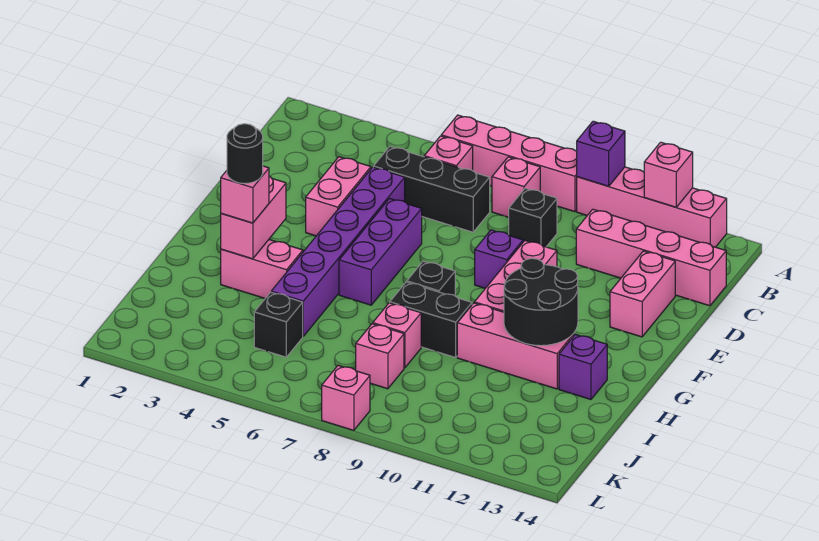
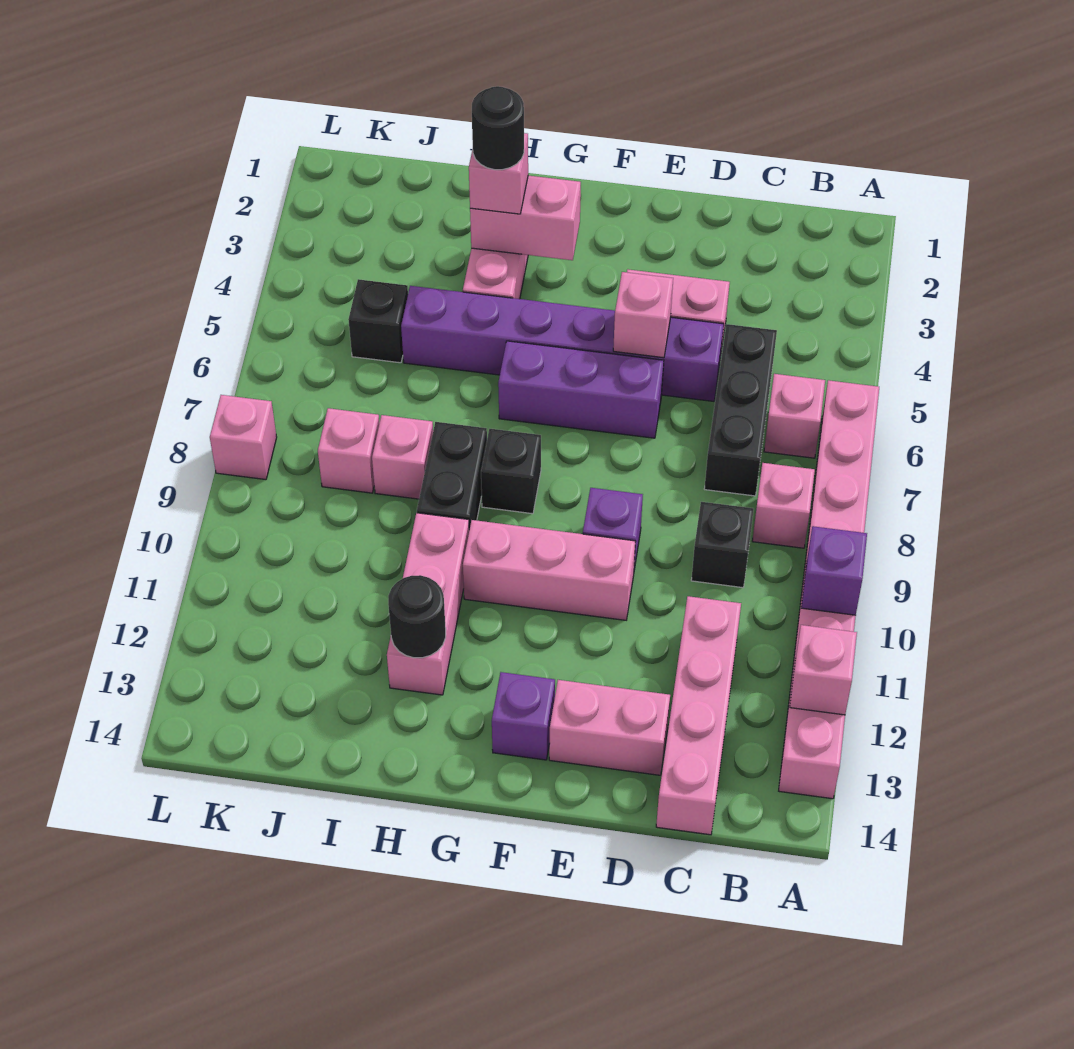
none -> pink 1x1 brick [613,272,673,358]
black 2x2 round brick [504,258,578,346] -> black 1x1 round brick [388,575,446,658]
purple 1x1 brick [559,334,607,399] -> purple 1x1 brick moved to [492,672,555,760]

